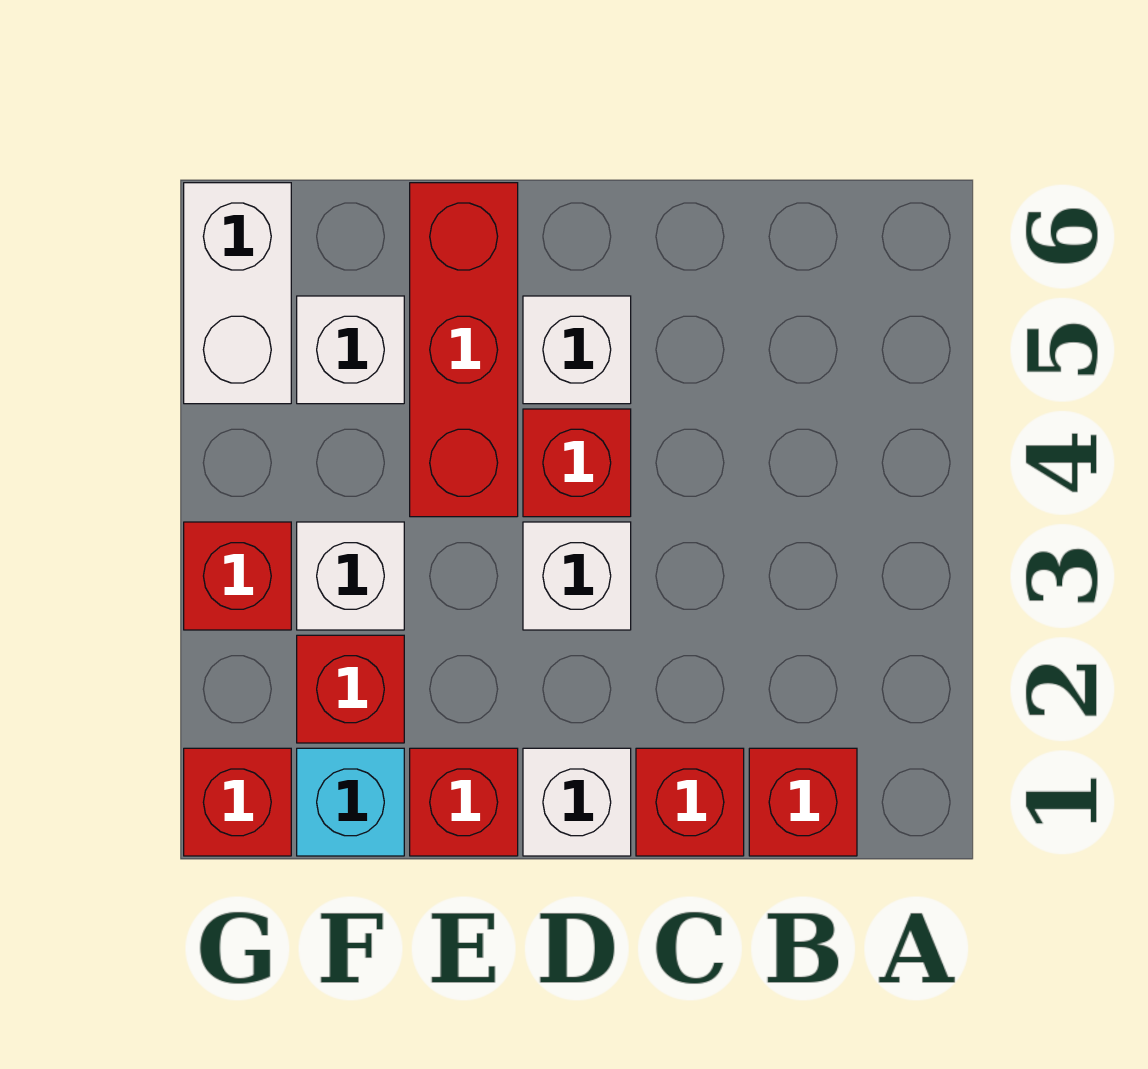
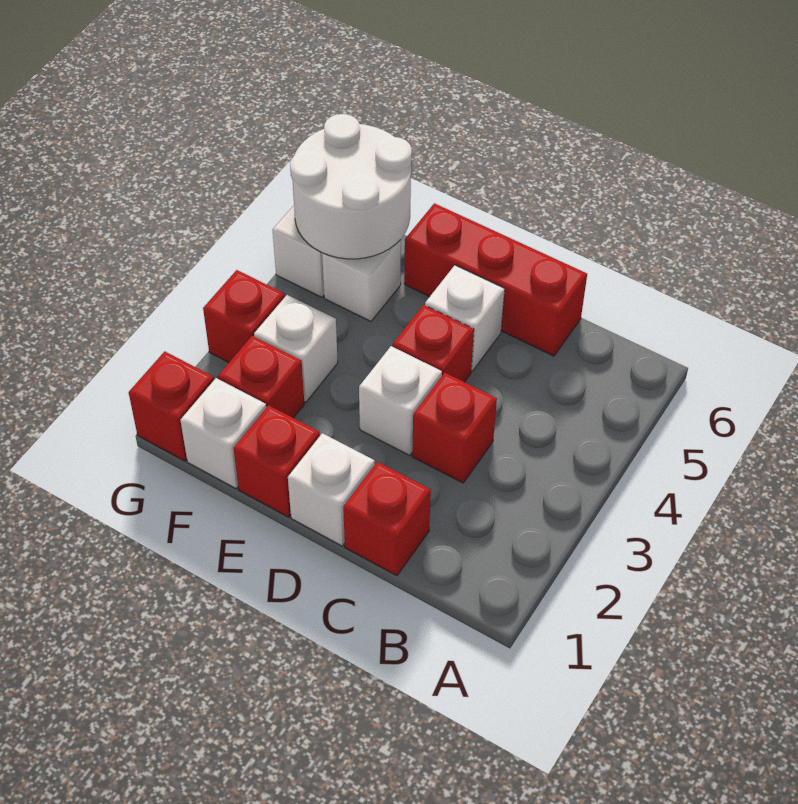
red 1x1 brick [749,748,857,856] -> red 1x1 brick moved to [412,373,497,483]
red 1x3 brick [410,183,518,517] -> red 1x3 brick turned to [404,203,587,356]
cyan 1x1 brick [297,748,404,856] -> white 1x1 brick [180,378,266,489]
none -> white 2x2 round brick [290,114,412,259]

